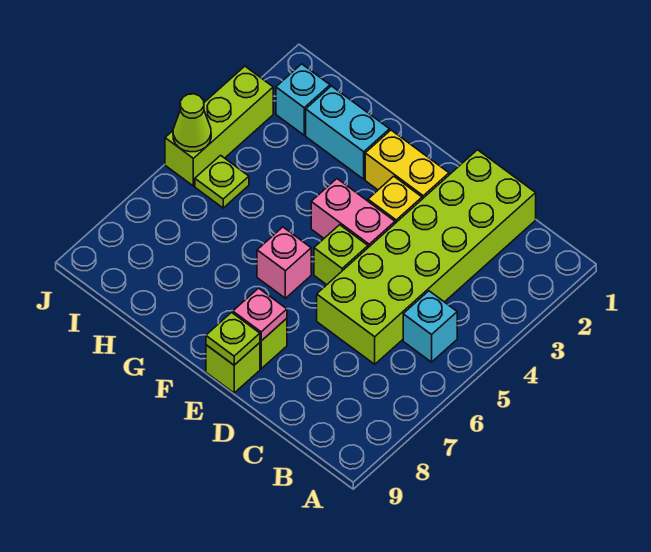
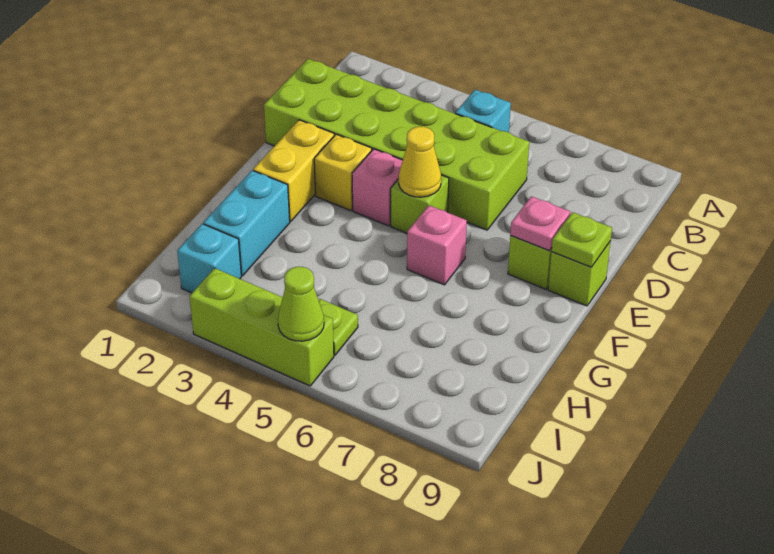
pink 1x2 brick [311,179,395,247] -> pink 1x1 brick [352,149,403,226]
none -> yellow 1x1 cone [399,127,441,197]

